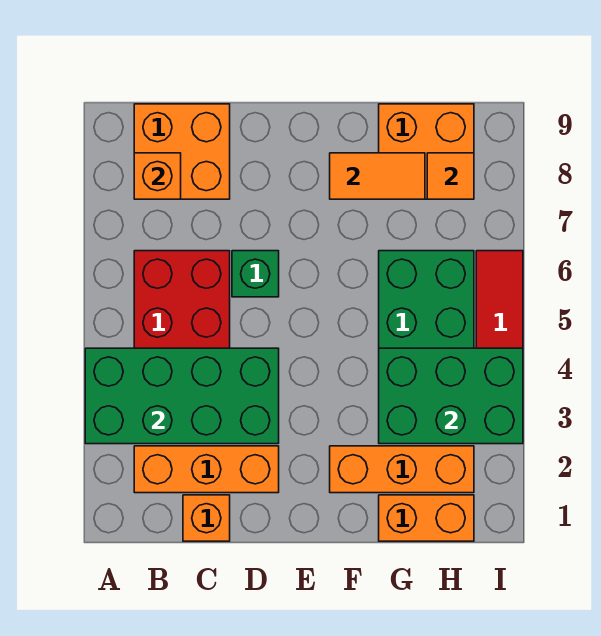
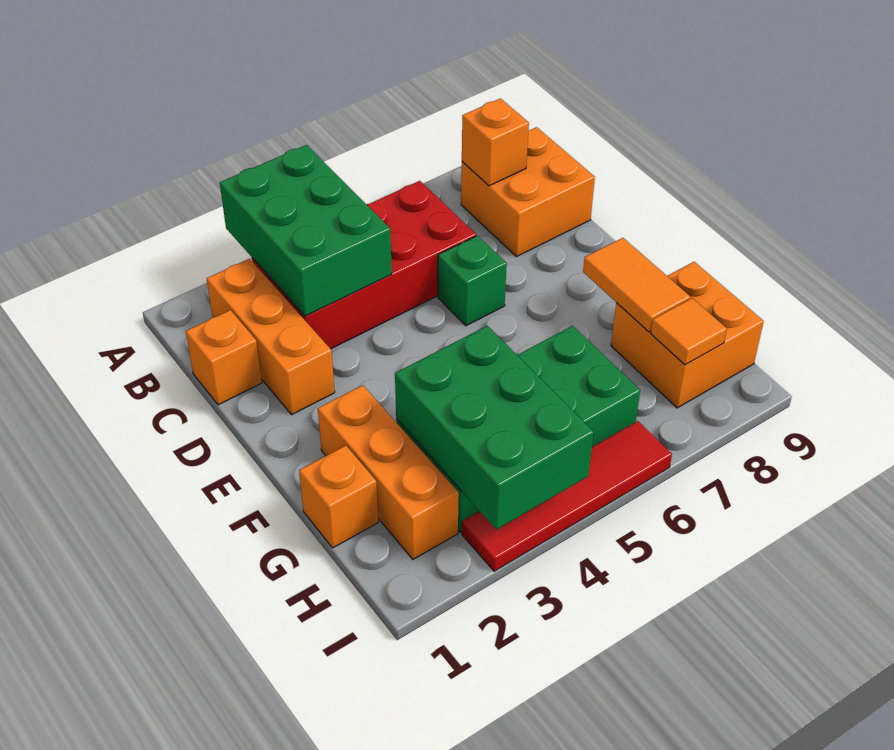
green 2x4 brick [85,348,279,444] -> green 2x3 brick [220,145,392,316]
orange 1x2 brick [379,495,474,541] -> orange 1x1 brick [299,446,378,548]

